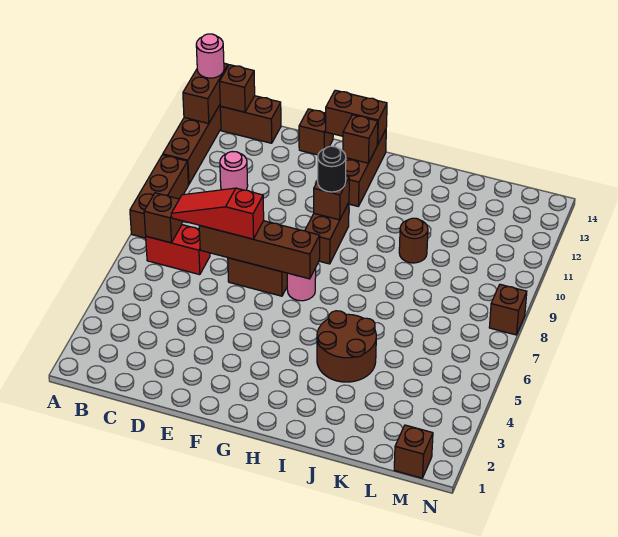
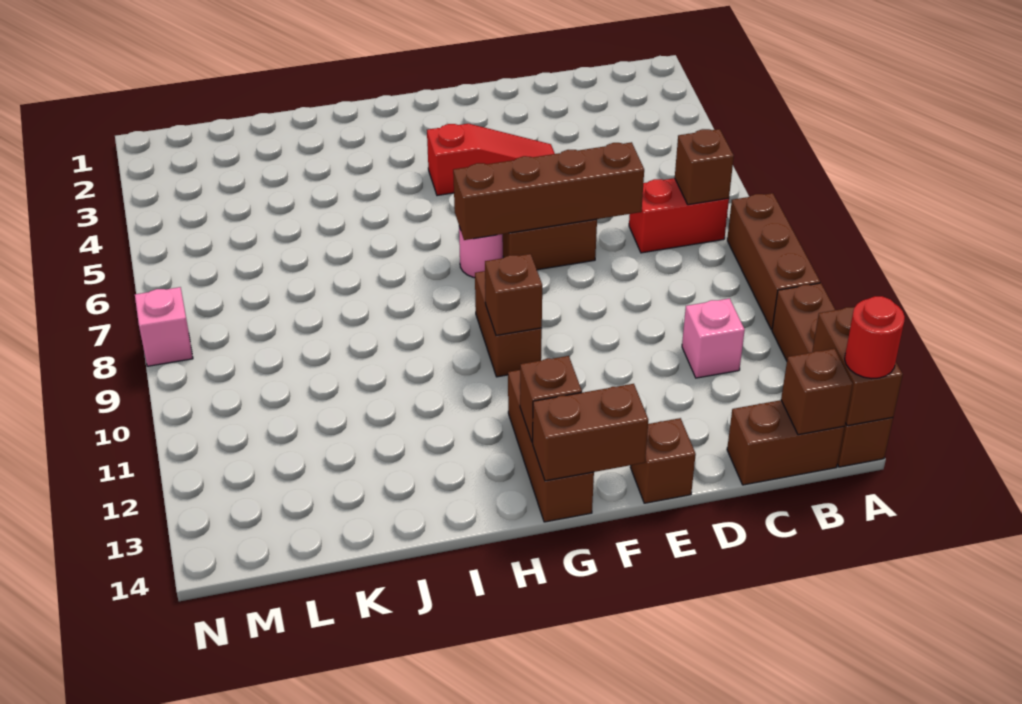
pink 1x1 round brick [196,34,224,78] -> red 1x1 round brick [845,296,905,379]
red 1x3 slope [171,188,264,239] -> red 1x3 slope moved to [427,124,555,196]
pink 1x1 round brick [220,152,248,190] -> pink 1x1 brick [682,298,745,378]
black 1x1 round brick [318,146,346,192] -> none
brown 2x2 round brick [317,311,376,382] -> none
brown 1x1 round brick [399,218,428,263] -> none
brown 1x1 brick [394,425,433,478] -> none
brown 1x1 brick [489,284,527,335] -> pink 1x1 brick [135,287,193,366]

